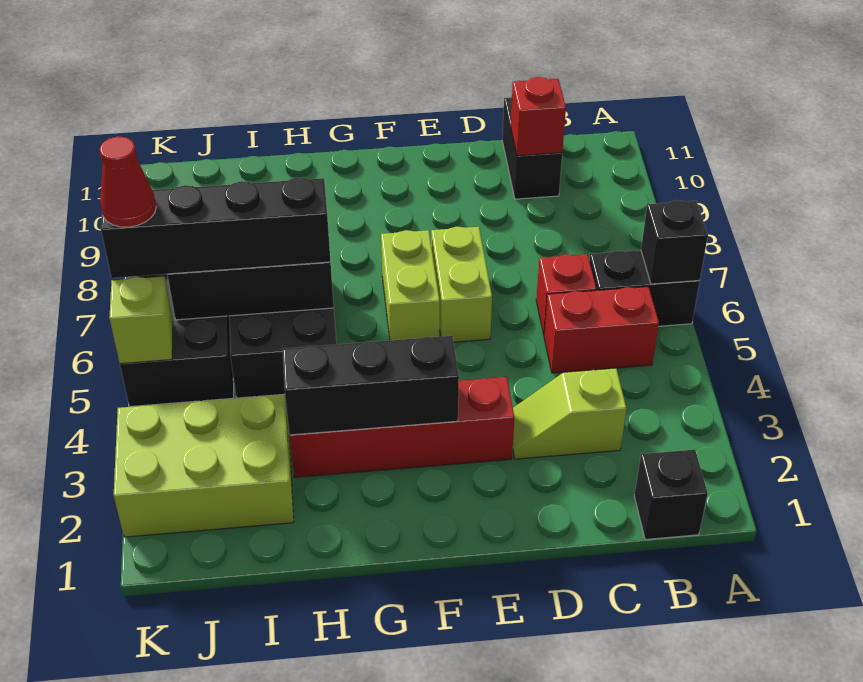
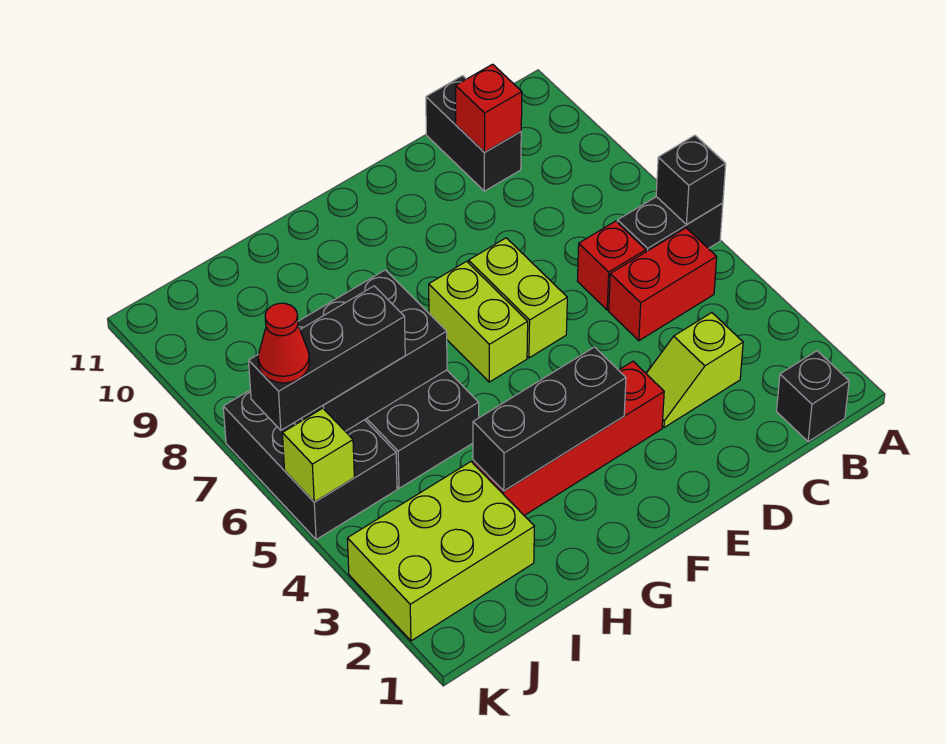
black 1x4 brick [101,177,331,278] -> black 1x3 brick [249,286,405,430]

